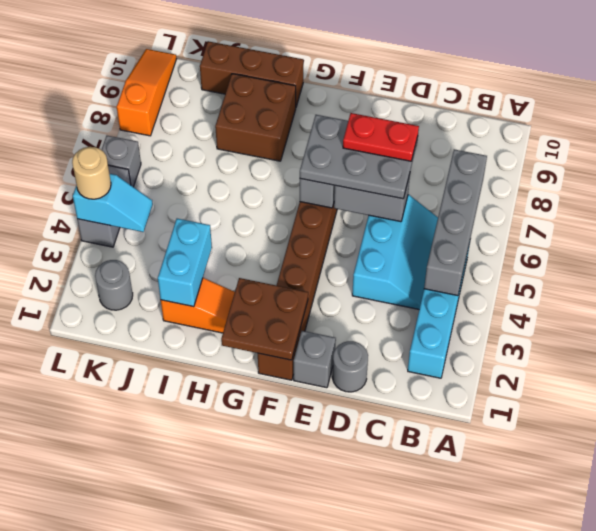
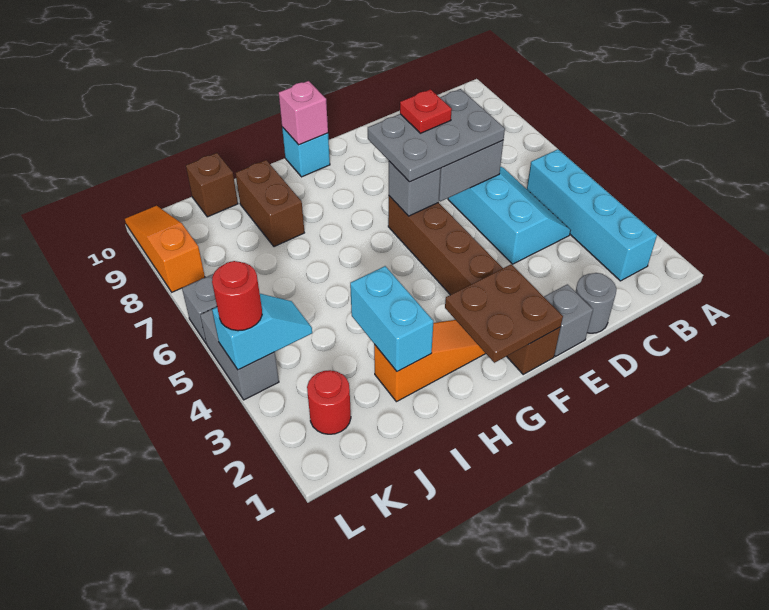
grey 1x4 brick [424,149,487,296] -> none
red 1x2 plate [343,113,419,161] -> red 1x1 plate [400,89,452,133]
none -> cyan 1x1 brick [282,127,330,177]
none -> pink 1x1 brick [279,81,328,145]
brown 2x2 brick [215,74,296,161] -> brown 1x2 brick [235,160,304,247]
brown 1x3 brick [200,41,303,107] -> brown 1x1 brick [186,153,238,217]
grey 1x1 round brick [95,260,133,310] -> red 1x1 round brick [307,370,351,434]
tan 1x1 round brick [72,147,111,199] -> red 1x1 round brick [212,261,262,331]

